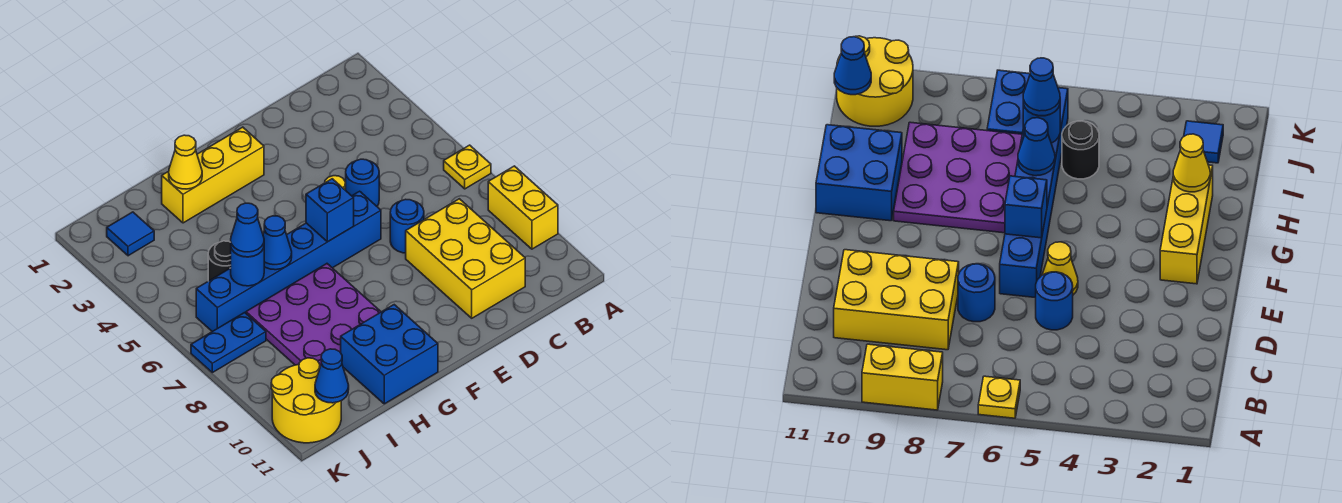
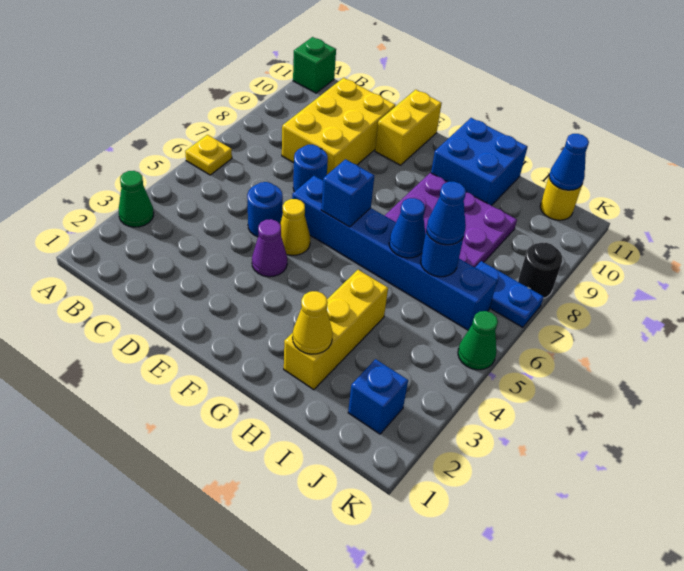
none -> green 1x1 cone [119,171,154,227]
yellow 1x2 brick [488,166,558,249] -> yellow 1x2 brick moved to [375,90,442,165]
none -> green 1x1 brick [293,37,336,93]
none -> purple 1x1 cone [252,219,287,277]
yellow 1x3 brick [162,127,264,223] -> yellow 1x3 brick turned to [284,270,388,390]
black 1x1 round brick [208,241,231,281] -> black 1x1 round brick moved to [518,243,562,298]
blue 1x1 tile [107,212,154,256] -> blue 1x1 brick [348,359,408,434]
yellow 2x2 round brick [271,358,341,443] -> yellow 1x1 round brick [540,177,582,220]
none -> green 1x1 cone [458,311,498,370]

